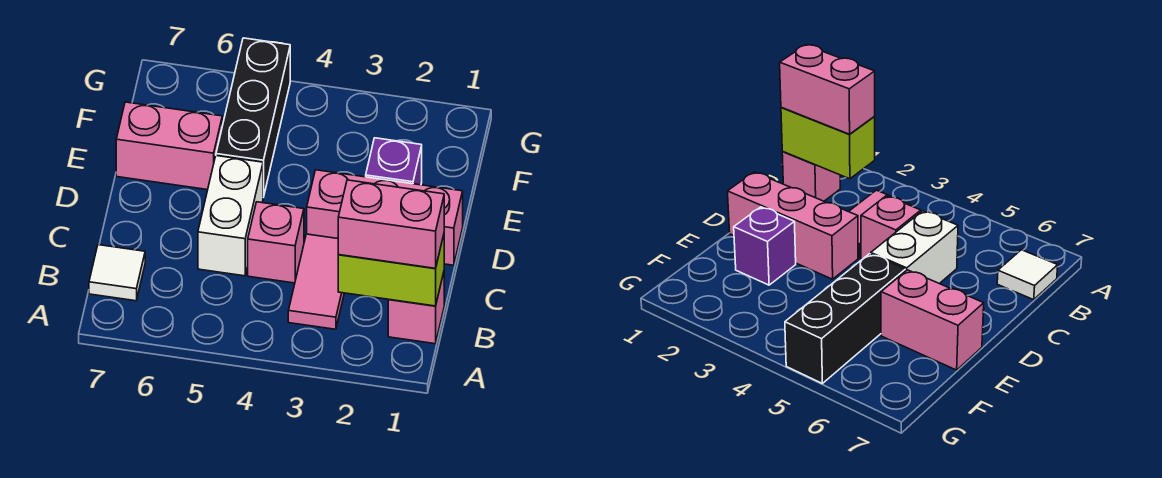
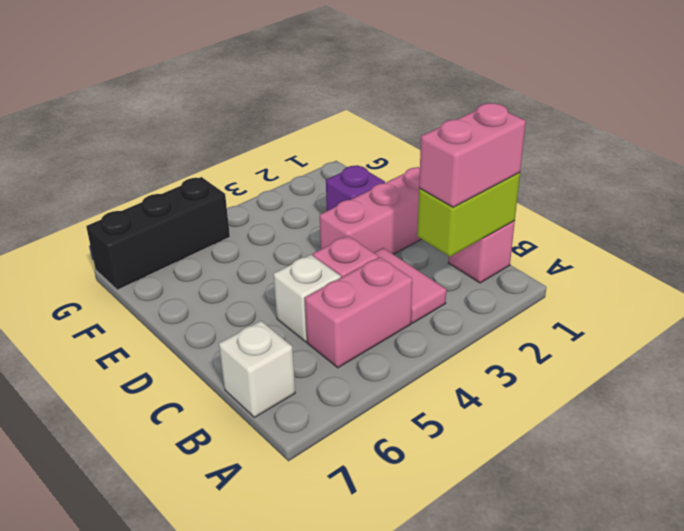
white 1x1 tile [89,245,145,301] -> white 1x1 brick [219,321,295,417]
white 1x2 brick [198,156,263,276] -> white 1x1 brick [274,255,341,342]
black 1x3 brick [216,38,290,197] -> black 1x3 brick turned to [86,177,230,290]
pink 1x2 brick [116,102,222,190] -> pink 1x2 brick moved to [305,257,412,368]

